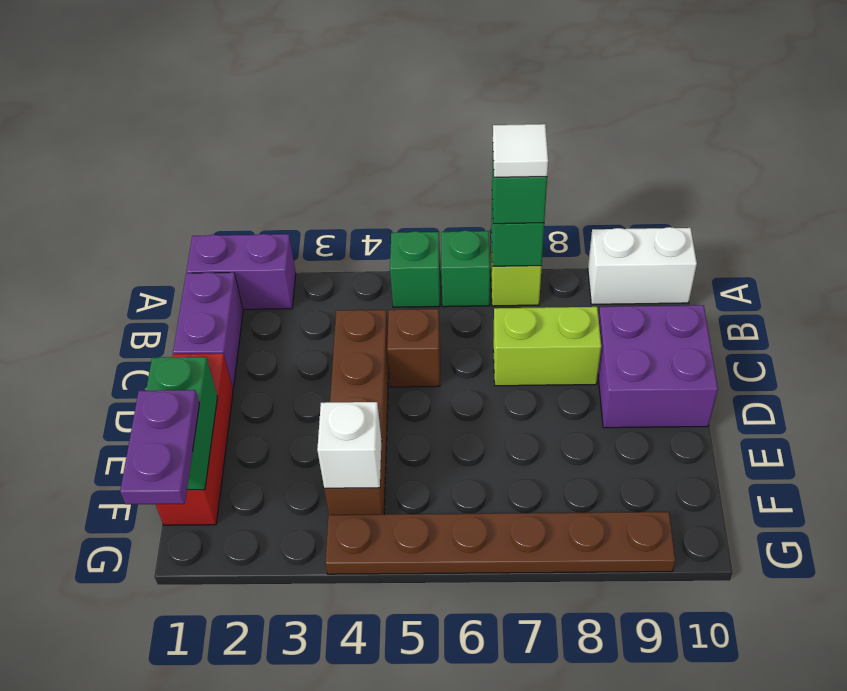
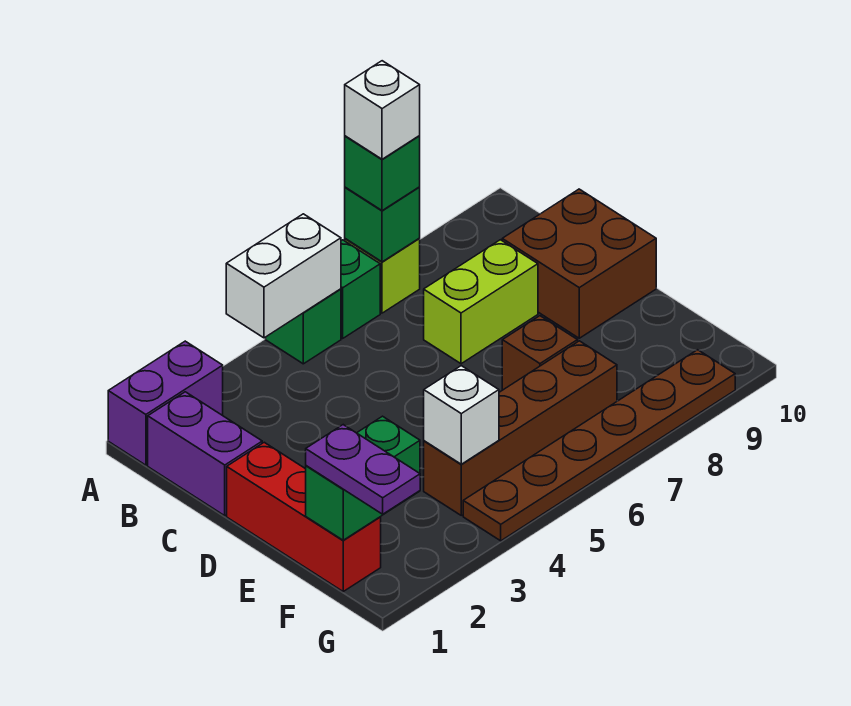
white 1x1 tile [493,124,548,177] -> white 1x1 brick [345,61,420,159]
white 1x2 brick [588,227,697,304] -> white 1x2 brick moved to [226,214,341,338]
brown 1x4 brick [324,310,389,515] -> brown 1x4 brick turned to [424,341,617,515]
brown 1x1 brick [387,309,440,387] -> brown 1x1 brick moved to [502,316,578,390]
purple 2x2 brick [598,305,718,428] -> brown 2x2 brick [502,189,656,338]
green 1x2 brick [146,357,218,490] -> green 1x2 brick turned to [306,416,420,540]

